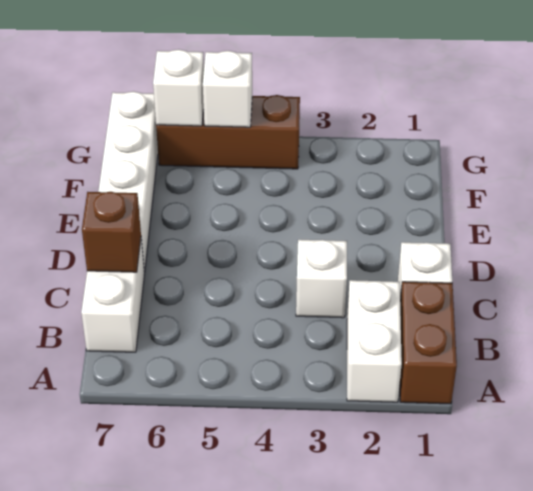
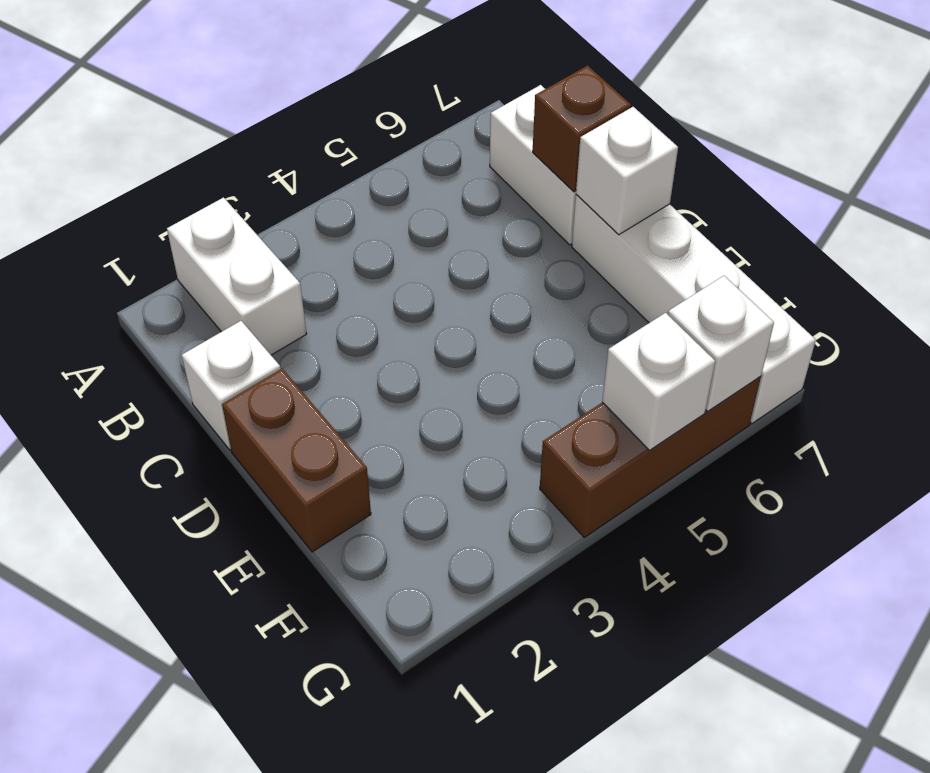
brown 1x2 brick [400,282,457,404] -> brown 1x2 brick moved to [222,369,371,552]
white 1x1 brick [296,240,347,318] -> white 1x1 brick moved to [576,107,678,235]

